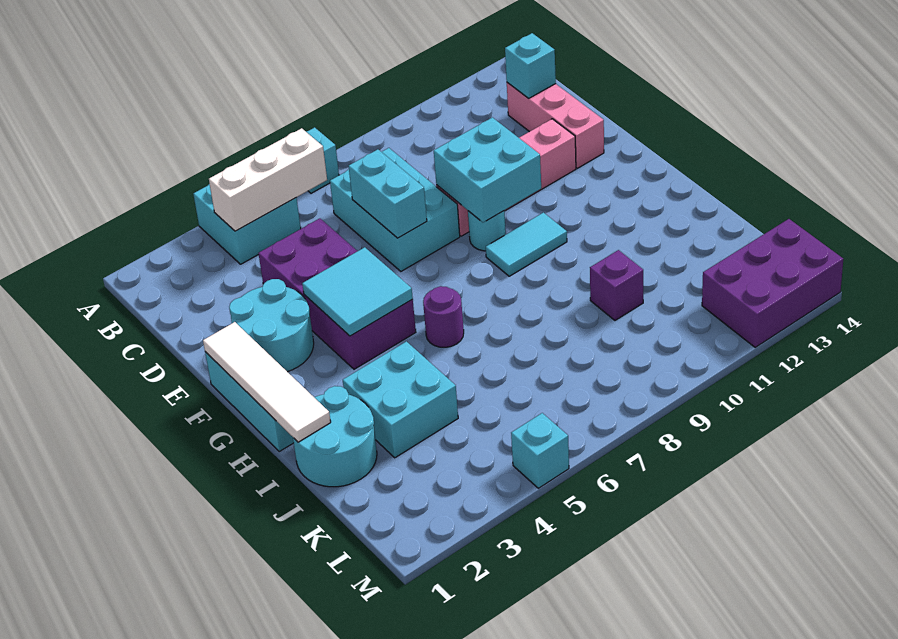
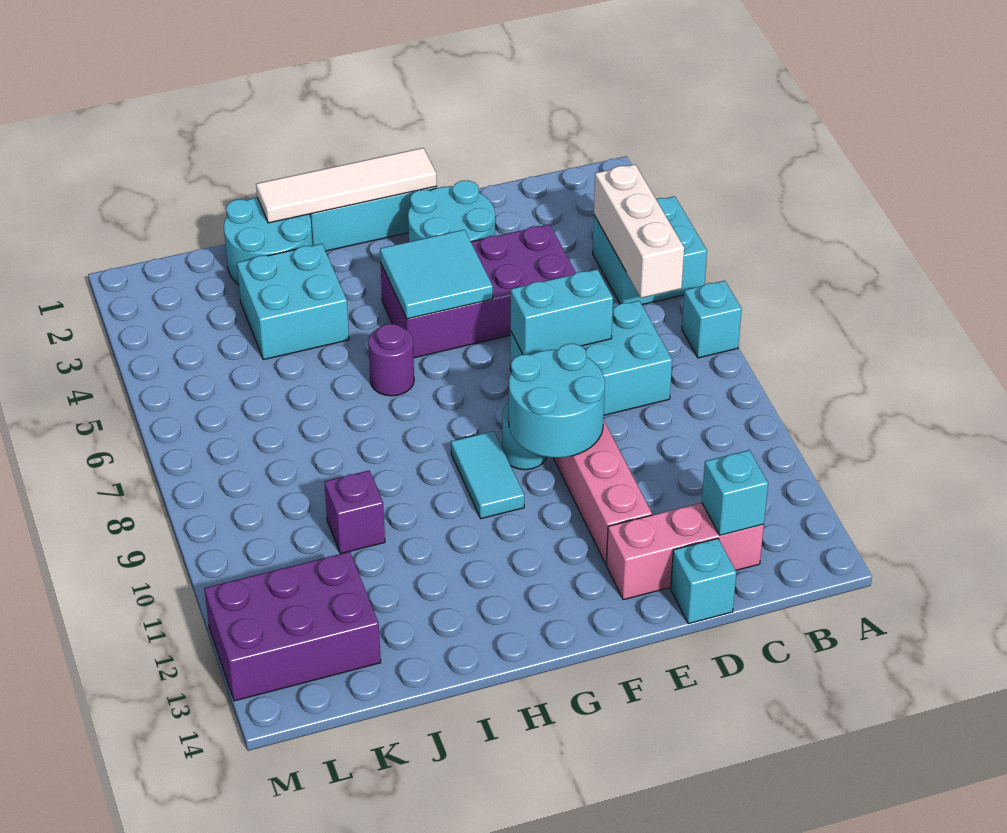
cyan 2x2 brick [434,117,541,222] -> cyan 2x2 round brick [509,344,605,458]
purple 2x3 brick [702,219,843,347] -> purple 2x3 brick turned to [204,552,381,701]
cyan 1x1 brick [511,413,569,488] -> cyan 1x1 brick moved to [671,538,736,624]

